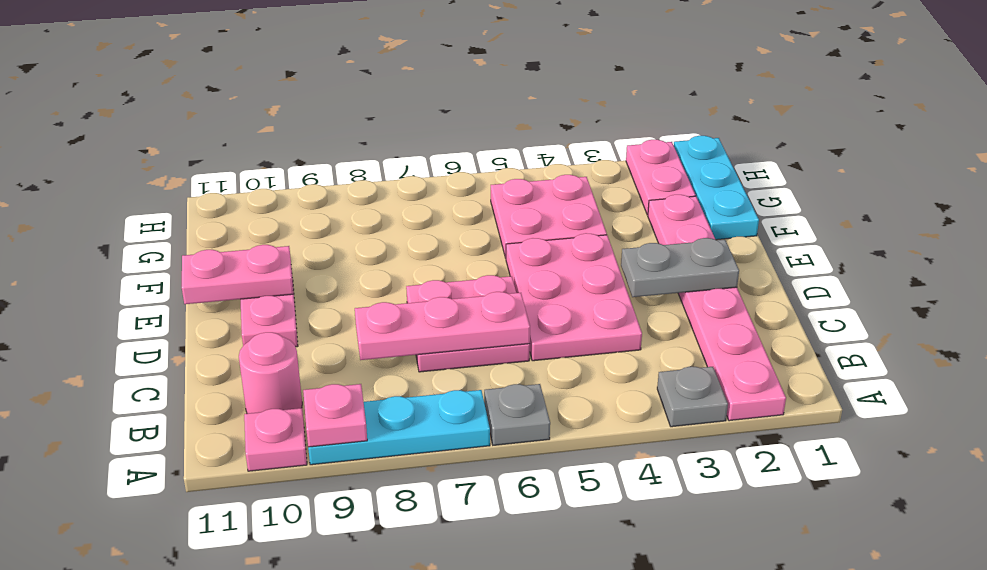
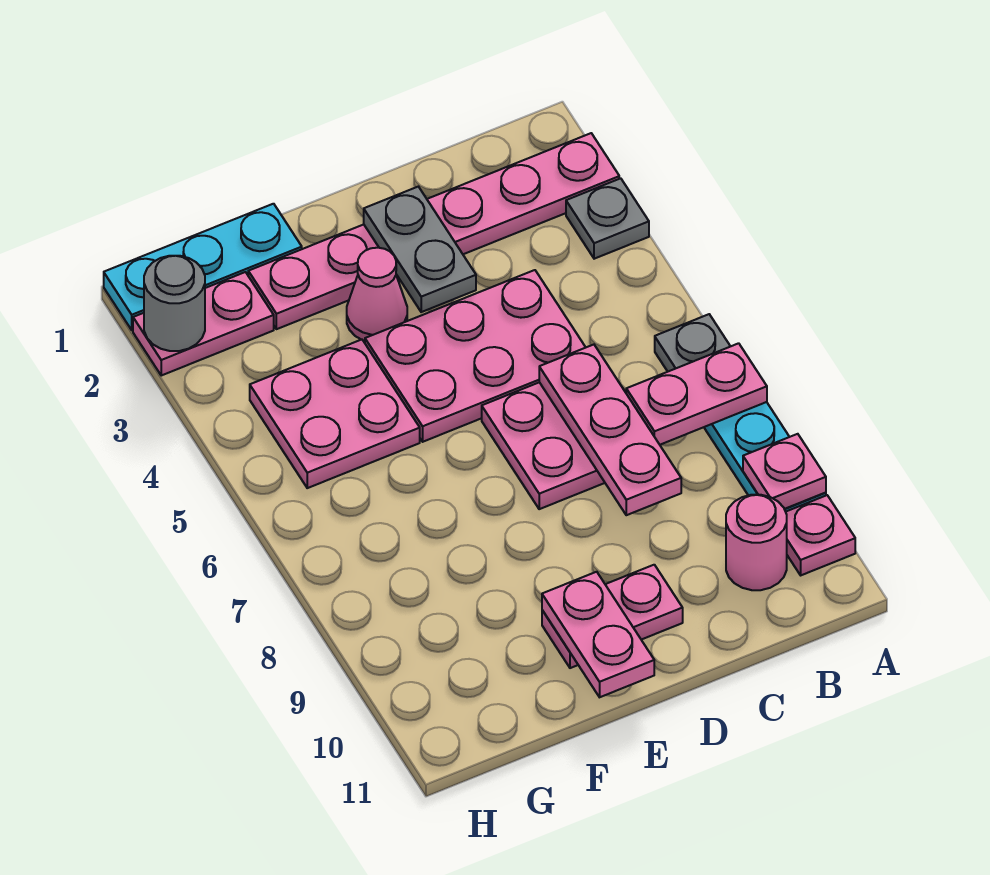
none -> pink 1x2 plate [626,343,767,445]
none -> pink 1x1 cone [347,248,407,341]
none -> grey 1x1 round brick [144,256,205,351]

